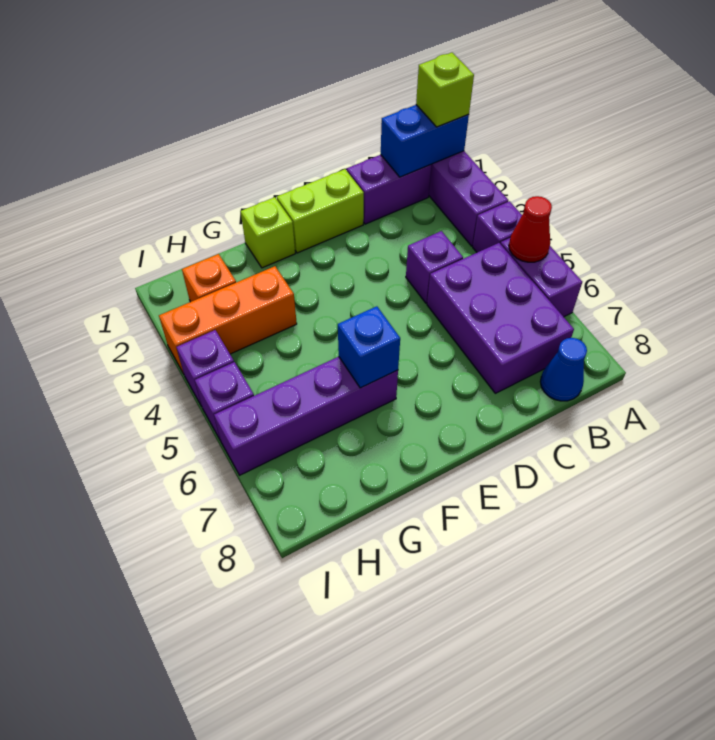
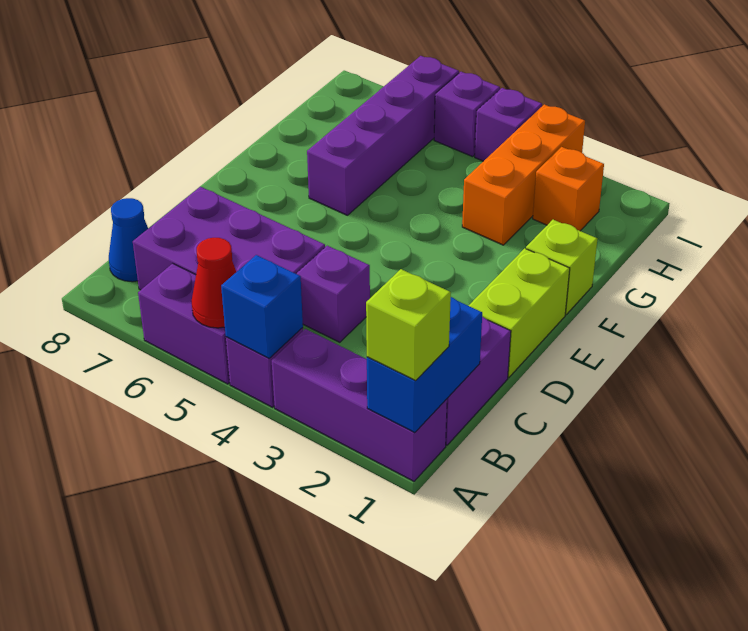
blue 1x1 brick [338,306,400,388] -> blue 1x1 brick moved to [221,255,303,358]

